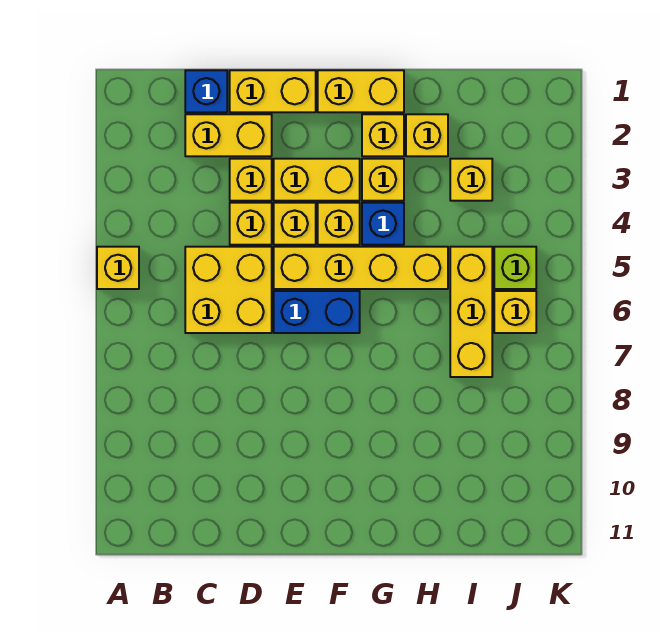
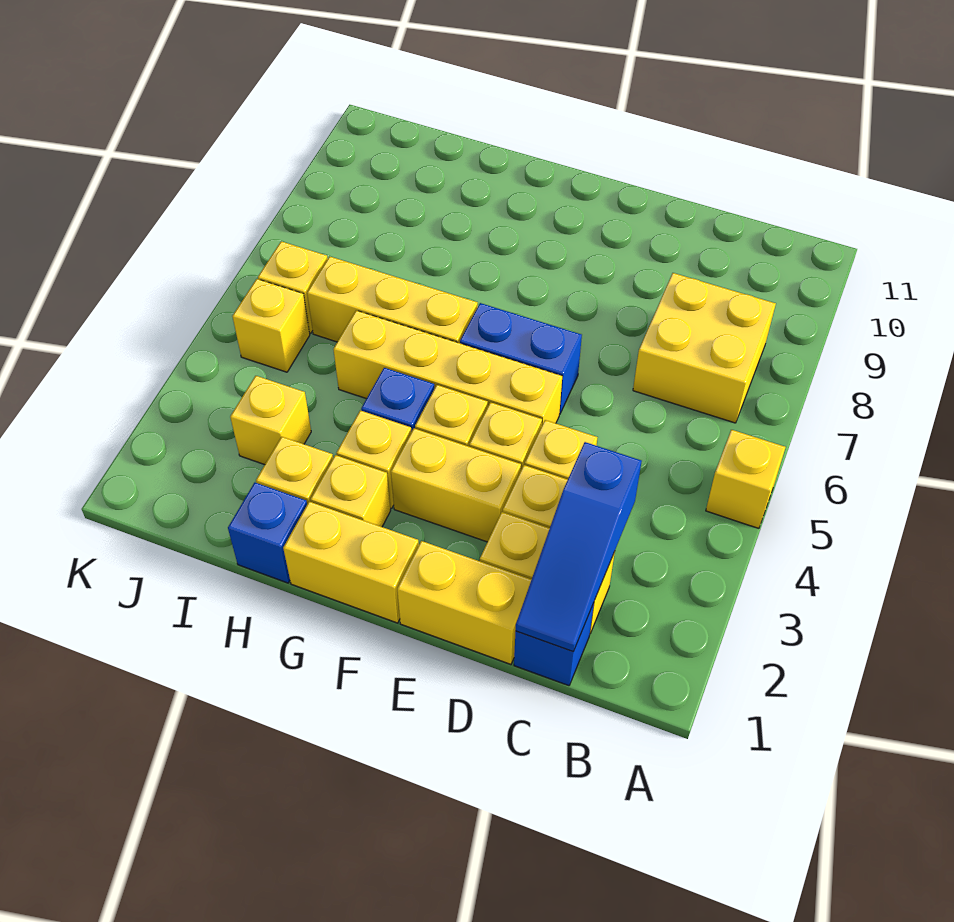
none -> blue 1x3 slope [516,442,642,651]
yellow 2x2 brick [185,247,272,333] -> yellow 2x2 brick moved to [633,273,776,423]
none -> blue 1x1 brick [228,483,307,583]
yellow 1x3 brick [450,247,492,377] -> yellow 1x3 brick turned to [307,257,478,343]
lime 1x1 brick [494,247,536,289] -> yellow 1x1 brick [232,279,310,372]

